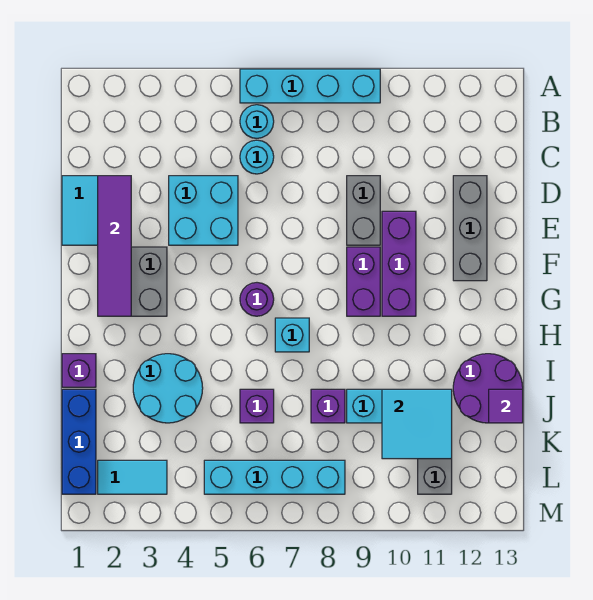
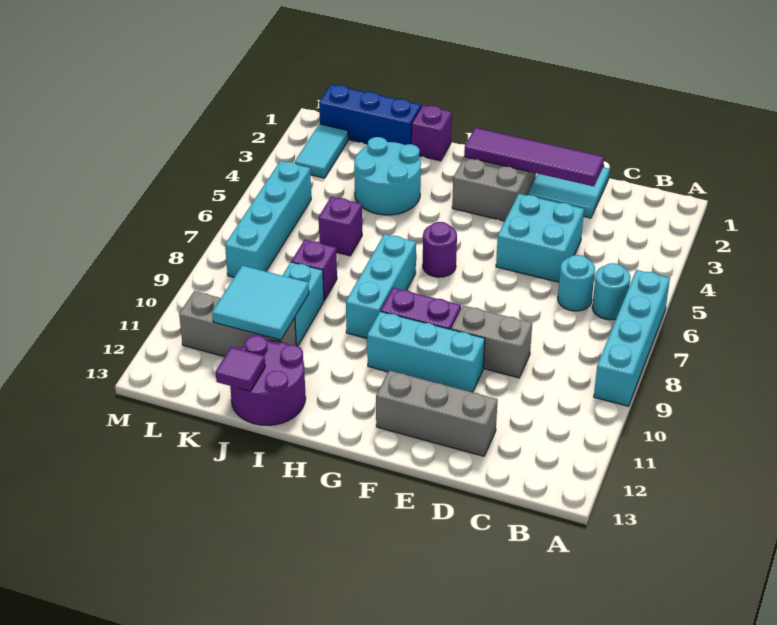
purple 1x3 brick [382,211,416,316] -> cyan 1x3 brick [367,311,485,392]
cyan 1x1 brick [275,318,309,352] -> cyan 1x3 brick [346,234,416,338]

